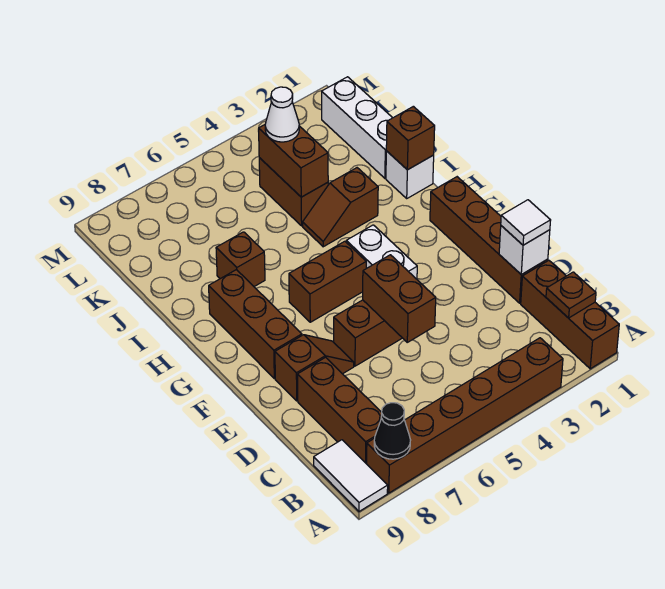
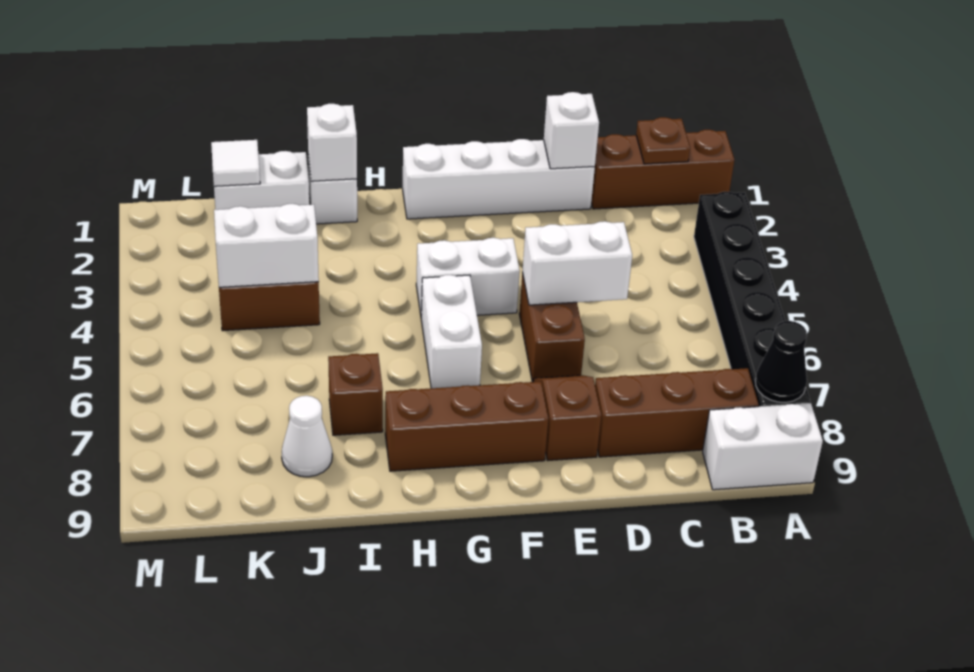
brown 1x6 brick [367,338,563,493] -> black 1x6 brick [694,192,810,407]
white 1x2 tile [314,440,388,511] -> white 1x2 brick [703,403,823,490]
brown 1x4 brick [430,177,548,303] -> white 1x4 brick [403,139,595,219]
white 1x1 tile [501,200,551,245] -> white 1x1 tile moved to [211,140,260,186]
brown 1x2 brick [363,255,436,342] -> white 1x2 brick [522,221,632,305]
brown 1x2 brick [289,241,366,322] -> white 1x2 brick [421,275,482,388]
brown 1x1 brick [386,106,435,170] -> white 1x1 brick [307,104,357,181]
brown 1x2 slope [303,168,378,247] -> none
white 1x3 brick [322,77,392,178] -> white 1x2 brick [214,151,309,210]
brown 1x2 brick [258,125,328,197] -> white 1x2 brick [214,204,319,287]
white 1x1 cone [265,87,299,142] -> white 1x1 cone moved to [282,396,332,477]

